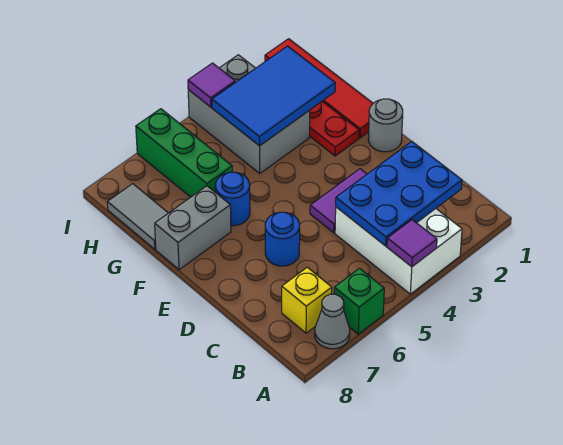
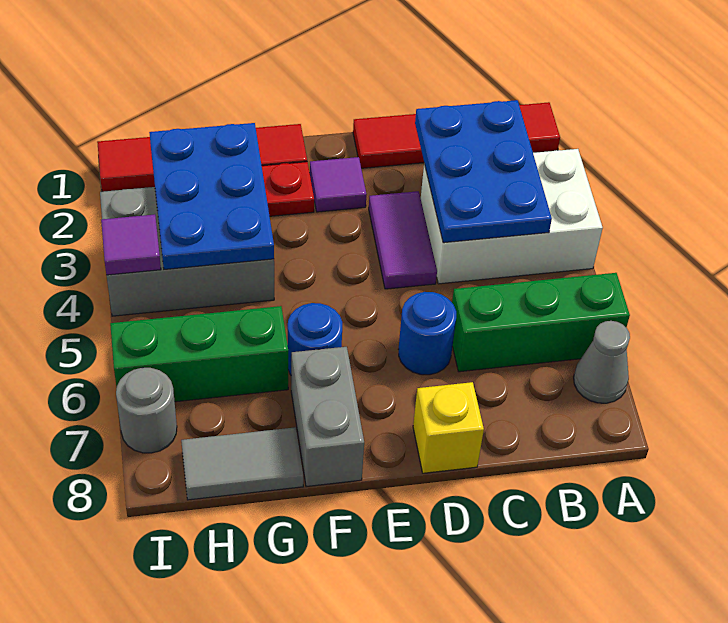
none -> red 1x4 tile [353,102,560,168]
purple 1x1 tile [387,220,437,267] -> purple 1x1 tile moved to [310,157,367,212]
green 1x1 brick [334,268,384,334] -> green 1x3 brick [452,273,630,372]
yellow 1x1 brick [282,267,332,333] -> yellow 1x1 brick moved to [413,382,484,473]
grey 1x1 round brick [368,99,403,152] -> grey 1x1 round brick moved to [116,368,177,453]
blue 2x3 tile [212,46,335,146] -> blue 2x3 plate [149,123,274,269]

